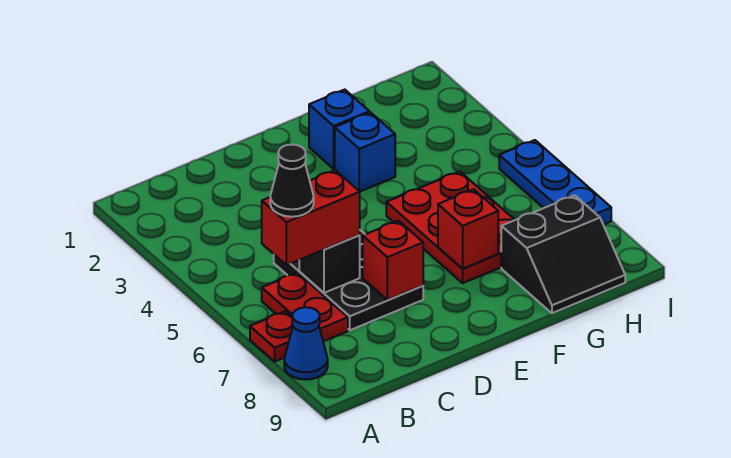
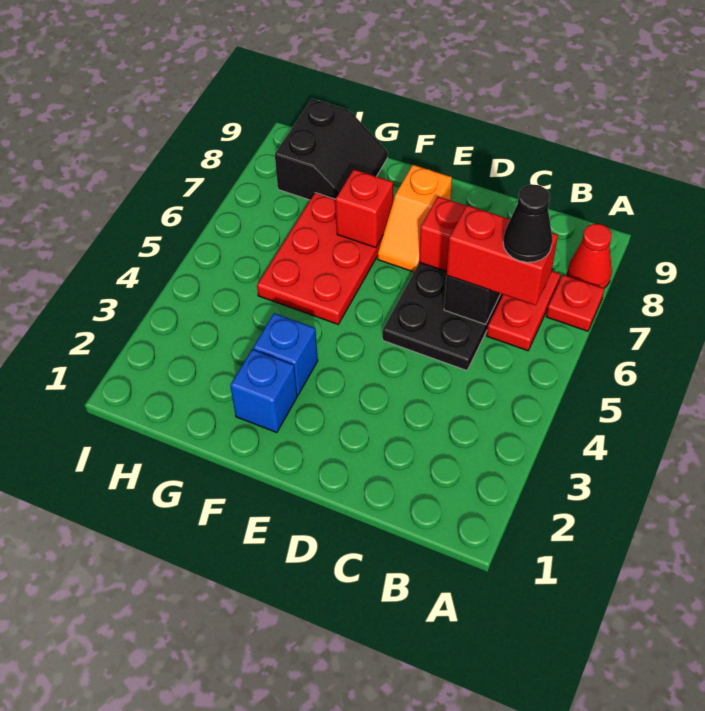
blue 1x1 cone [284,307,328,380] -> red 1x1 cone [567,224,612,288]
none -> orange 1x2 slope [378,165,452,272]
black 2x2 slope [501,195,625,313] -> black 2x2 slope turned to [275,99,388,200]
blue 1x3 plate [499,140,611,225] -> none

